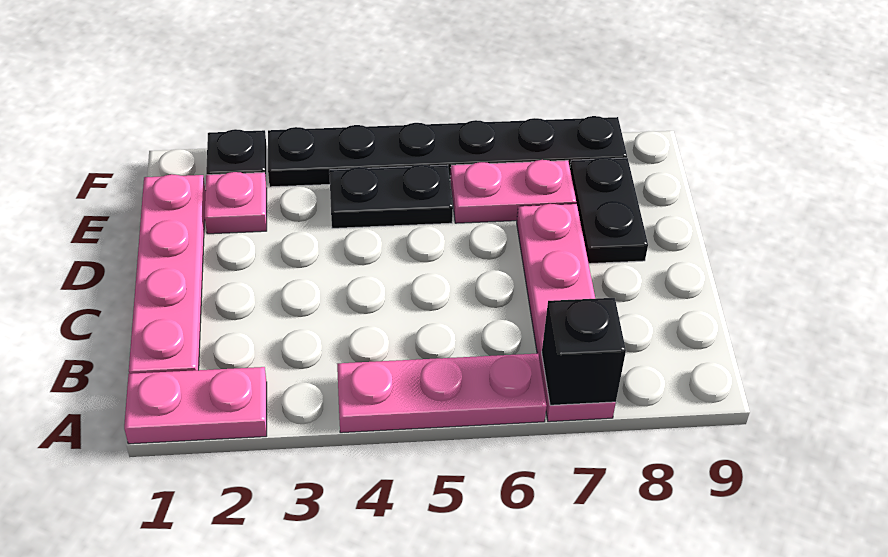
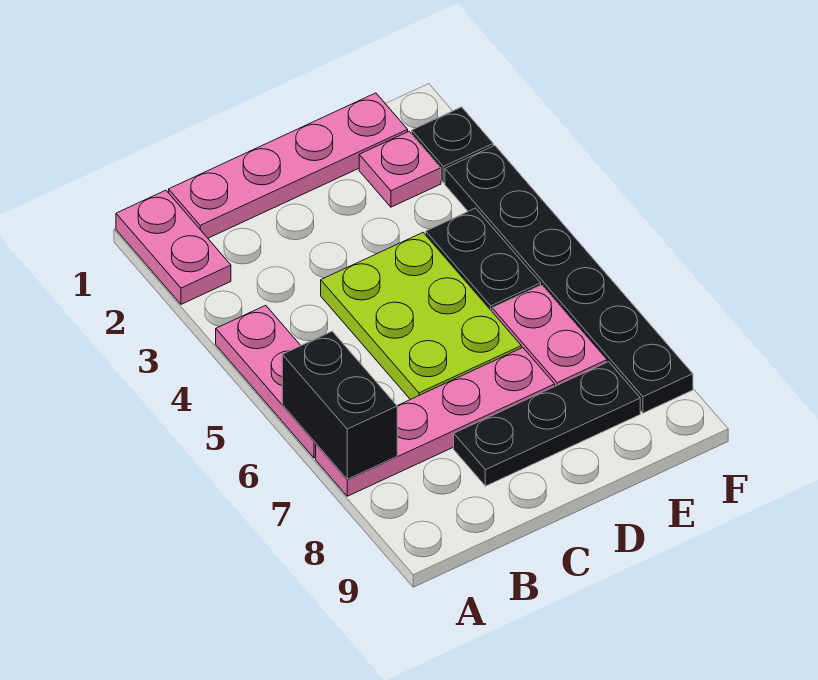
black 1x1 brick [542,298,626,405] -> black 1x2 brick [282,331,397,479]
none -> lime 2x3 plate [321,233,521,400]
black 1x2 plate [570,157,648,264] -> black 1x3 plate [454,362,640,486]

